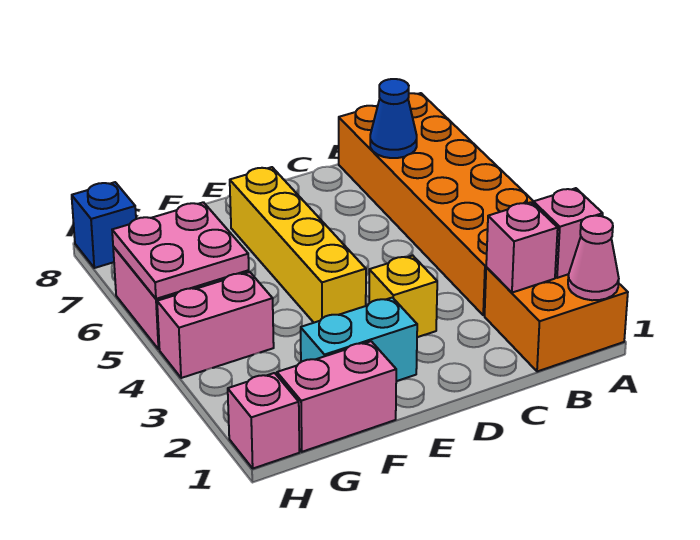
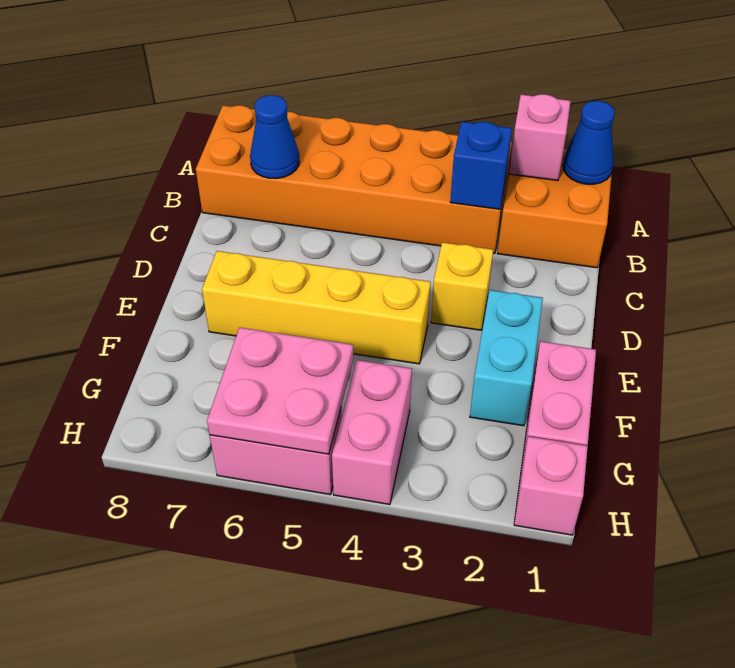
pink 1x1 cone [568,216,619,300] -> blue 1x1 cone [563,101,615,184]
pink 1x1 brick [486,202,558,293] -> none
blue 1x1 brick [72,182,136,268] -> blue 1x1 brick moved to [450,122,512,209]

